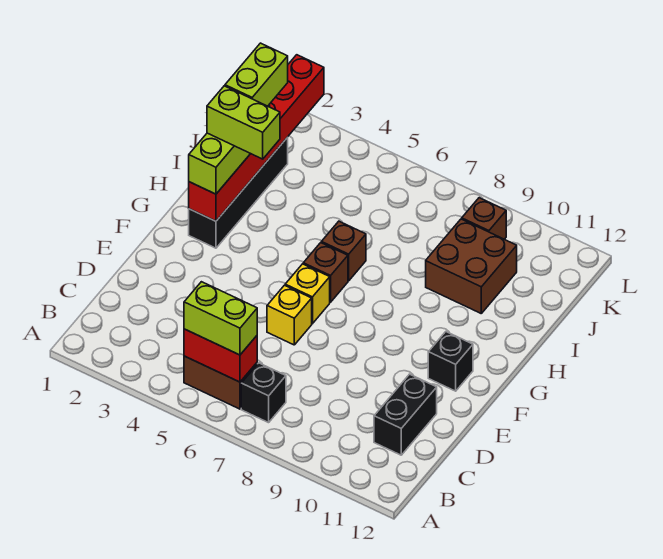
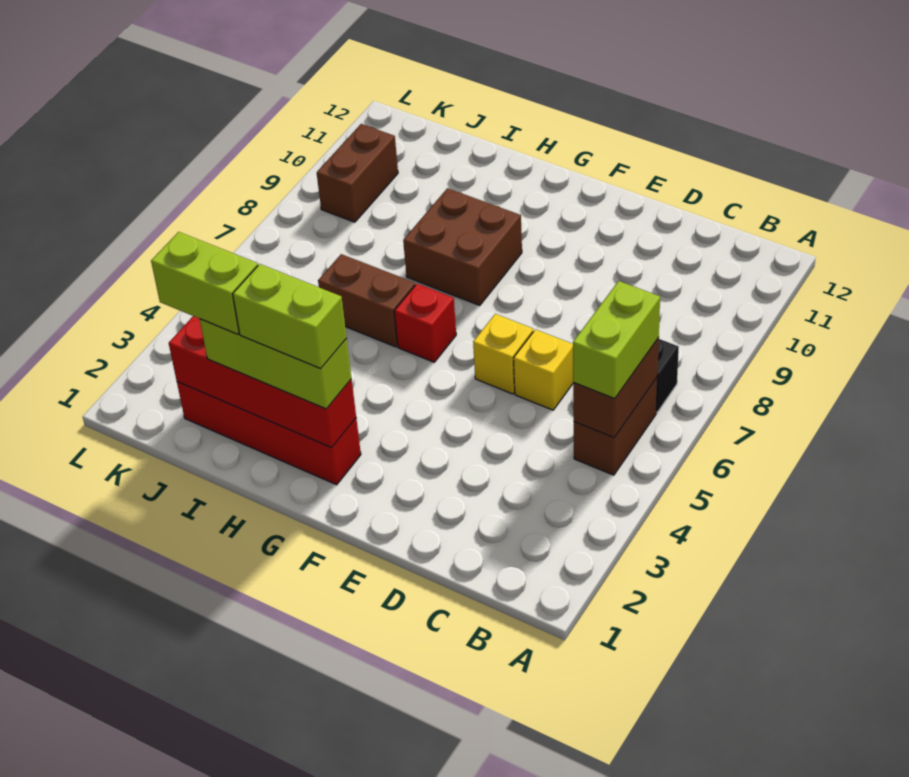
red 1x2 brick [184,329,257,382] -> brown 1x2 brick [573,338,659,438]
black 1x2 brick [374,374,437,455] -> none
yellow 1x1 brick [285,264,330,324] -> yellow 1x1 brick moved to [514,329,573,410]
black 1x1 brick [428,332,473,391] -> none
black 1x4 brick [189,137,288,248] -> red 1x4 brick [177,382,361,485]
red 1x6 brick [189,55,324,221] -> red 1x4 brick [169,316,356,448]
brown 1x1 brick [303,243,348,302] -> red 1x1 brick [394,284,456,362]
lime 1x2 brick [207,86,280,159] -> lime 1x2 brick turned to [233,264,347,368]
brown 1x1 brick [321,221,366,281] -> brown 1x2 brick [318,254,415,347]
brown 2x2 brick [426,219,517,313] -> brown 2x2 brick moved to [403,188,522,305]
brown 1x1 brick [462,198,506,239] -> brown 1x2 brick [317,124,398,222]

